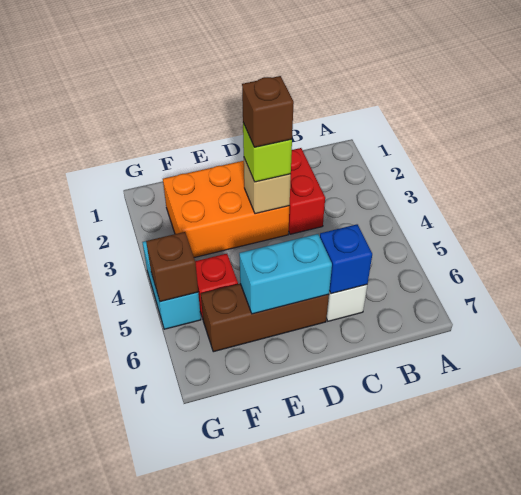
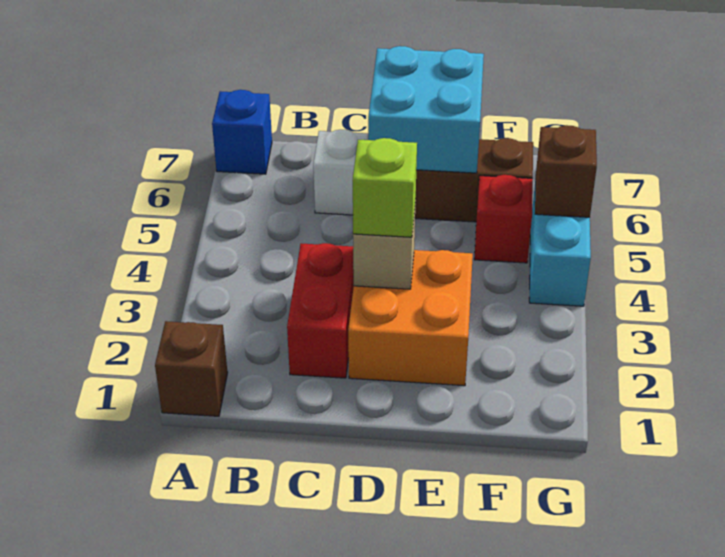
blue 1x1 brick [320,224,372,294] -> blue 1x1 brick moved to [212,90,272,174]
orange 2x3 brick [163,161,289,257] -> orange 2x2 brick [348,250,473,386]
brown 1x1 brick [242,76,294,147] -> brown 1x1 brick moved to [155,321,228,416]
cyan 1x2 brick [239,234,332,314] -> cyan 2x2 brick [368,46,484,173]

